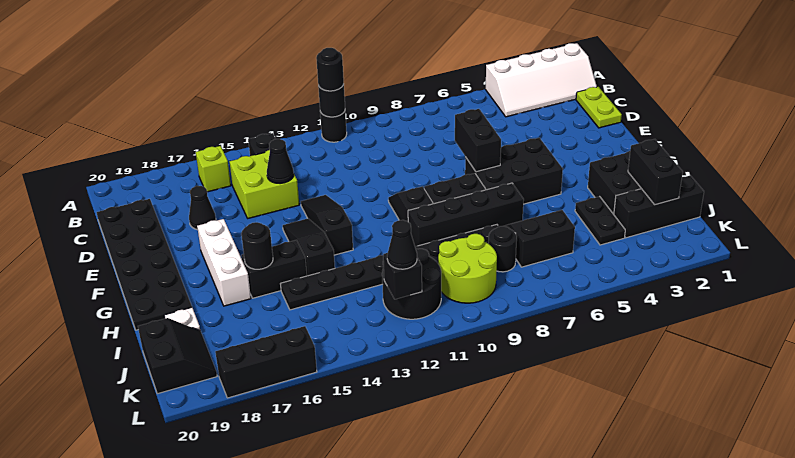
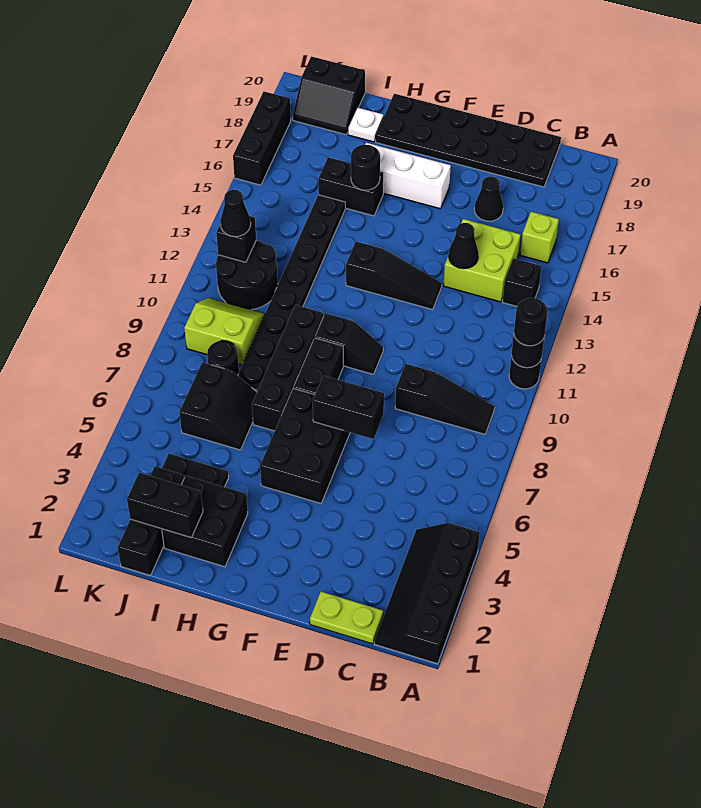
white 2x4 slope [486,43,597,117] -> black 2x4 slope [374,523,480,664]
black 1x3 slope [283,218,335,276] -> black 1x3 slope moved to [395,364,495,434]
black 1x2 brick [241,240,307,298] -> black 1x2 brick turned to [318,157,384,216]
lime 2x2 round brick [438,234,497,303] -> lime 2x2 slope [184,298,265,365]

